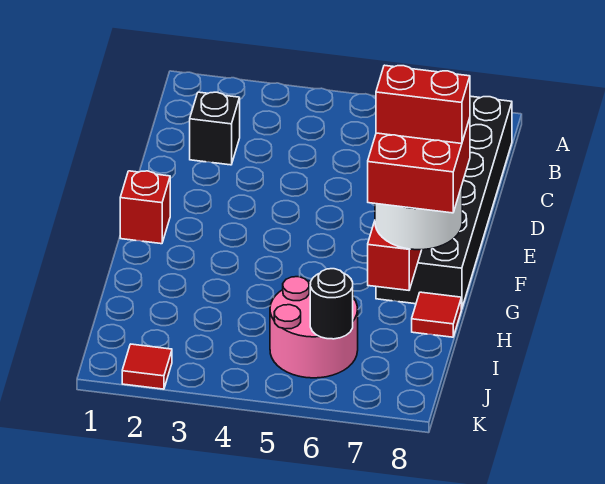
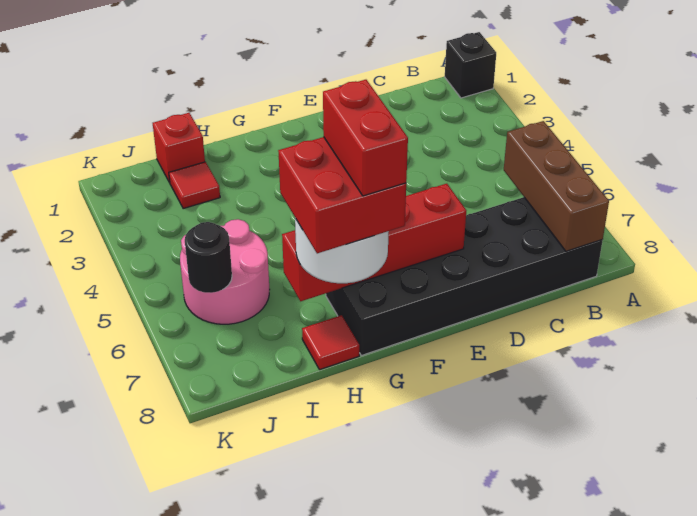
none -> brown 1x3 brick [504,121,609,251]
black 1x1 brick [190,92,240,165] -> black 1x1 brick moved to [445,32,496,98]
red 1x1 brick [120,171,170,244] -> red 1x1 brick moved to [153,113,205,183]
red 1x1 tile [122,344,172,389] -> red 1x1 tile moved to [169,162,220,209]

